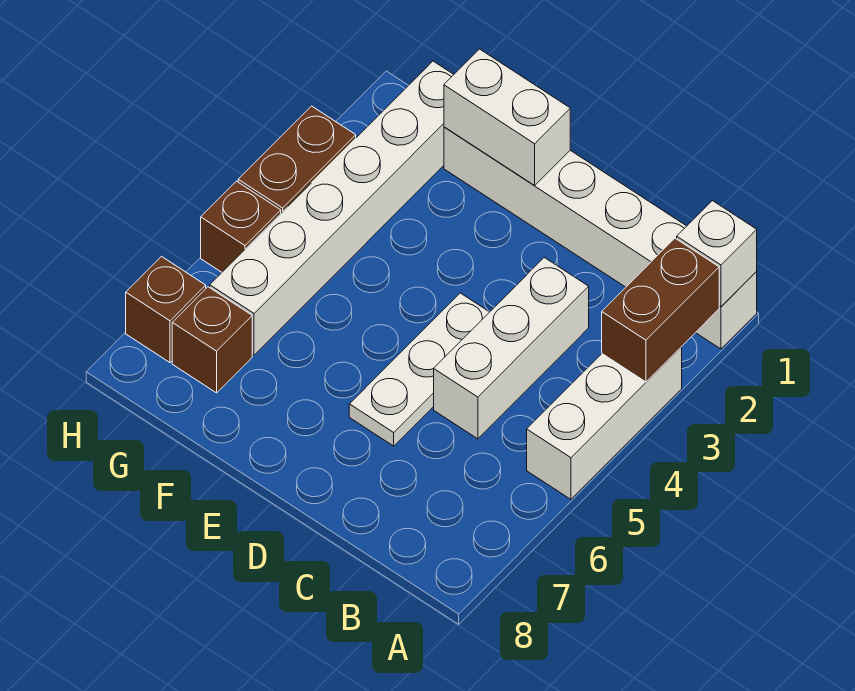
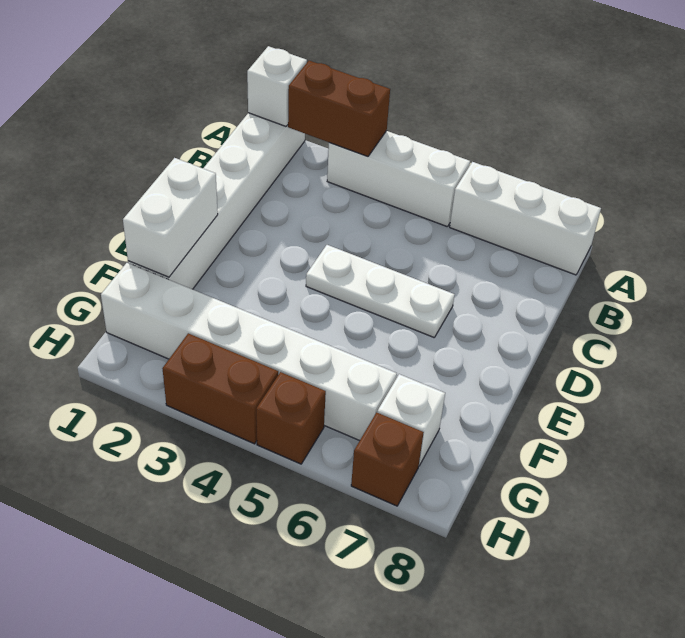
white 1x3 brick [434,258,589,439] -> white 1x3 brick moved to [450,162,601,275]
brown 1x1 brick [172,287,252,393] -> white 1x1 brick [377,374,445,466]

